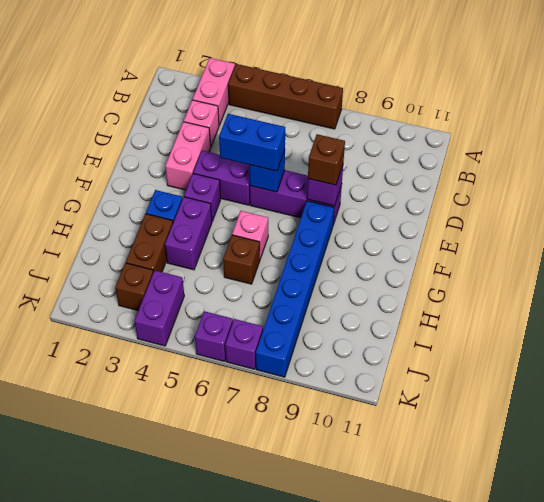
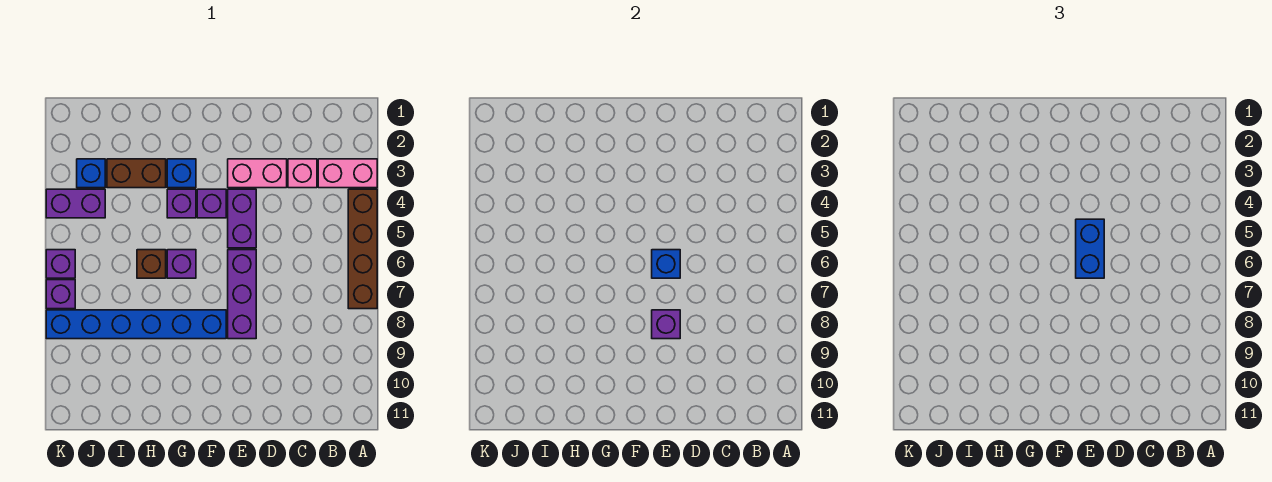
brown 1x1 brick [308,134,345,185] -> none
purple 1x2 brick [165,197,212,270] -> purple 1x1 brick [167,189,196,218]
pink 1x1 brick [232,211,268,259] -> purple 1x1 brick [167,250,196,278]
brown 1x1 brick [115,263,153,311] -> blue 1x1 brick [77,159,105,188]

